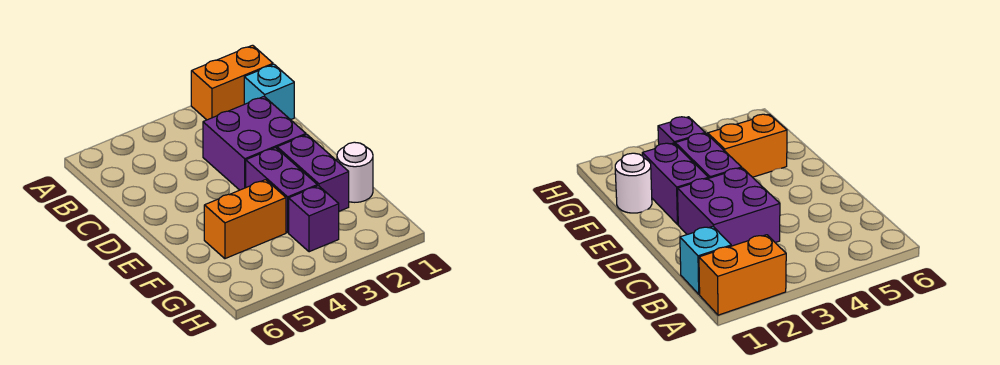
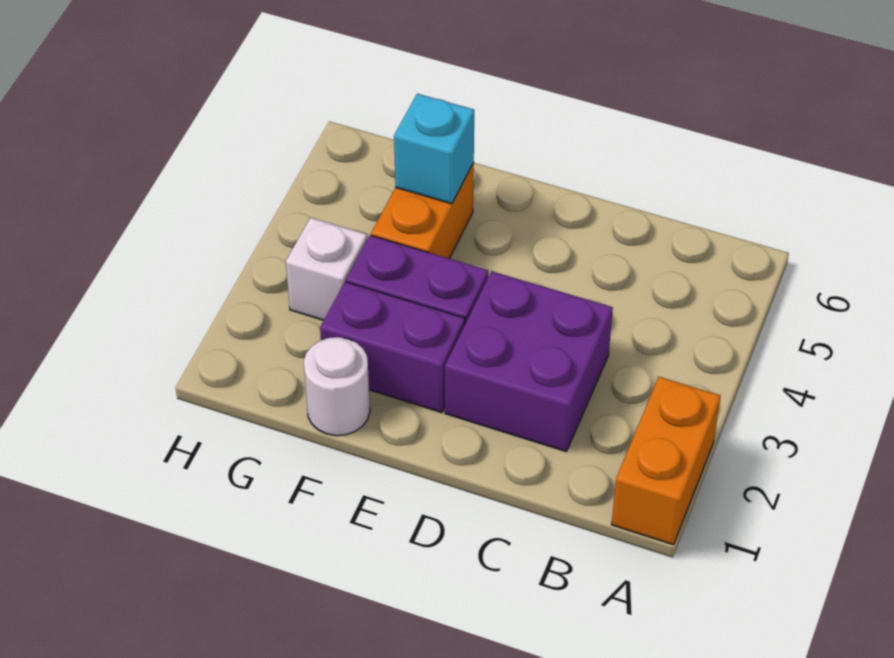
cyan 1x1 brick [244,64,294,120] -> cyan 1x1 brick moved to [394,94,474,204]
purple 1x1 brick [289,186,339,252] -> white 1x1 brick [286,218,367,320]

